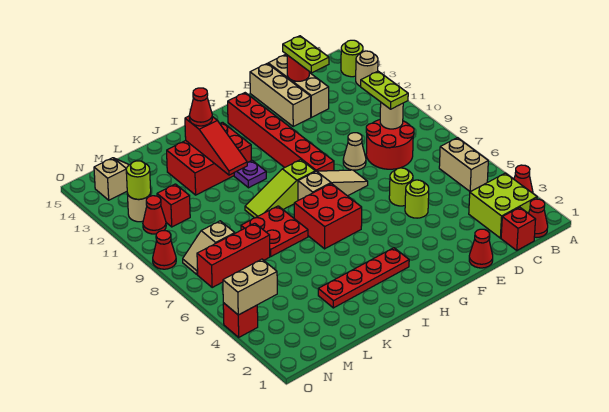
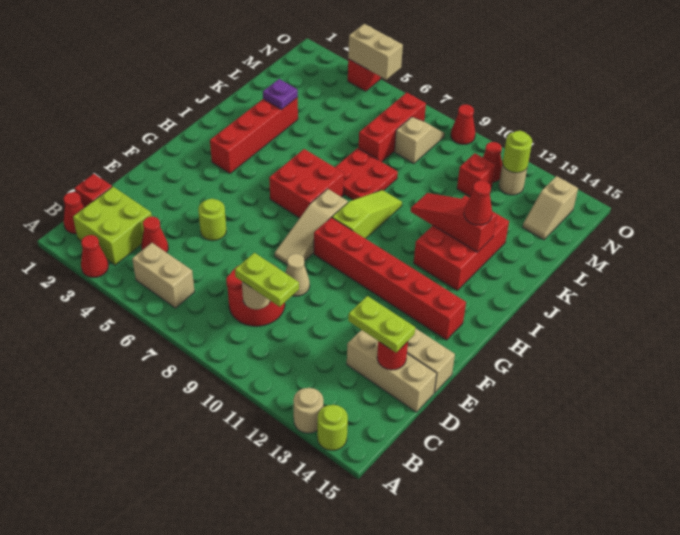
red 1x1 cone [469,229,493,268] -> red 1x1 cone moved to [141,217,168,253]
lime 1x1 round brick [389,168,413,206] -> none
red 1x4 plate [318,248,409,308] -> red 1x4 brick [210,97,298,173]
purple 1x1 plate [234,160,266,188] -> purple 1x1 plate moved to [263,79,298,109]
tan 1x2 brick [223,259,277,315] -> tan 1x2 brick turned to [348,24,403,80]

